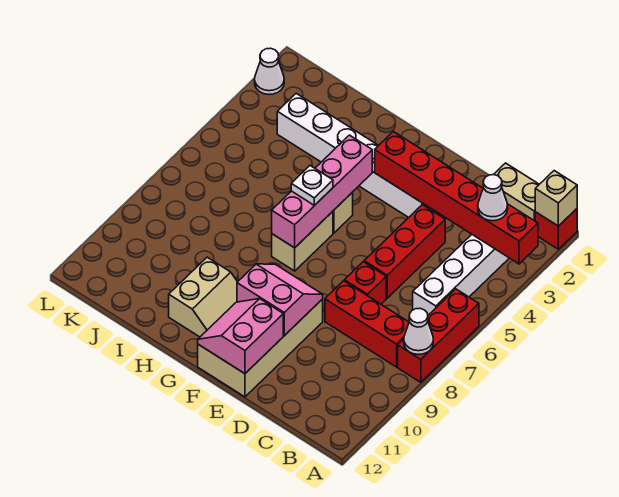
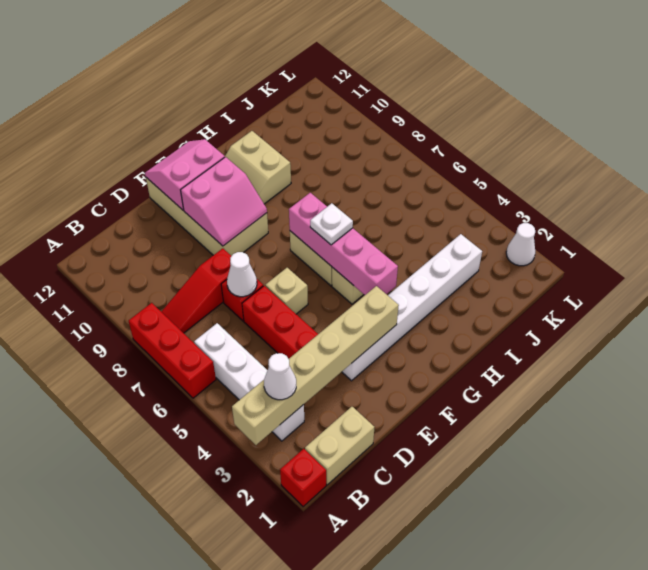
tan 1x1 brick [535,171,577,226] -> tan 1x1 brick moved to [265,268,308,314]
red 1x6 brick [375,132,538,264] -> tan 1x6 brick [232,286,399,445]
white 1x1 cone [404,308,433,354] -> white 1x1 cone moved to [227,252,257,297]
red 1x3 brick [325,281,409,367] -> red 1x3 slope [161,248,231,333]
pink 2x2 slope [198,299,283,374] -> pink 2x2 slope turned to [145,139,225,210]

